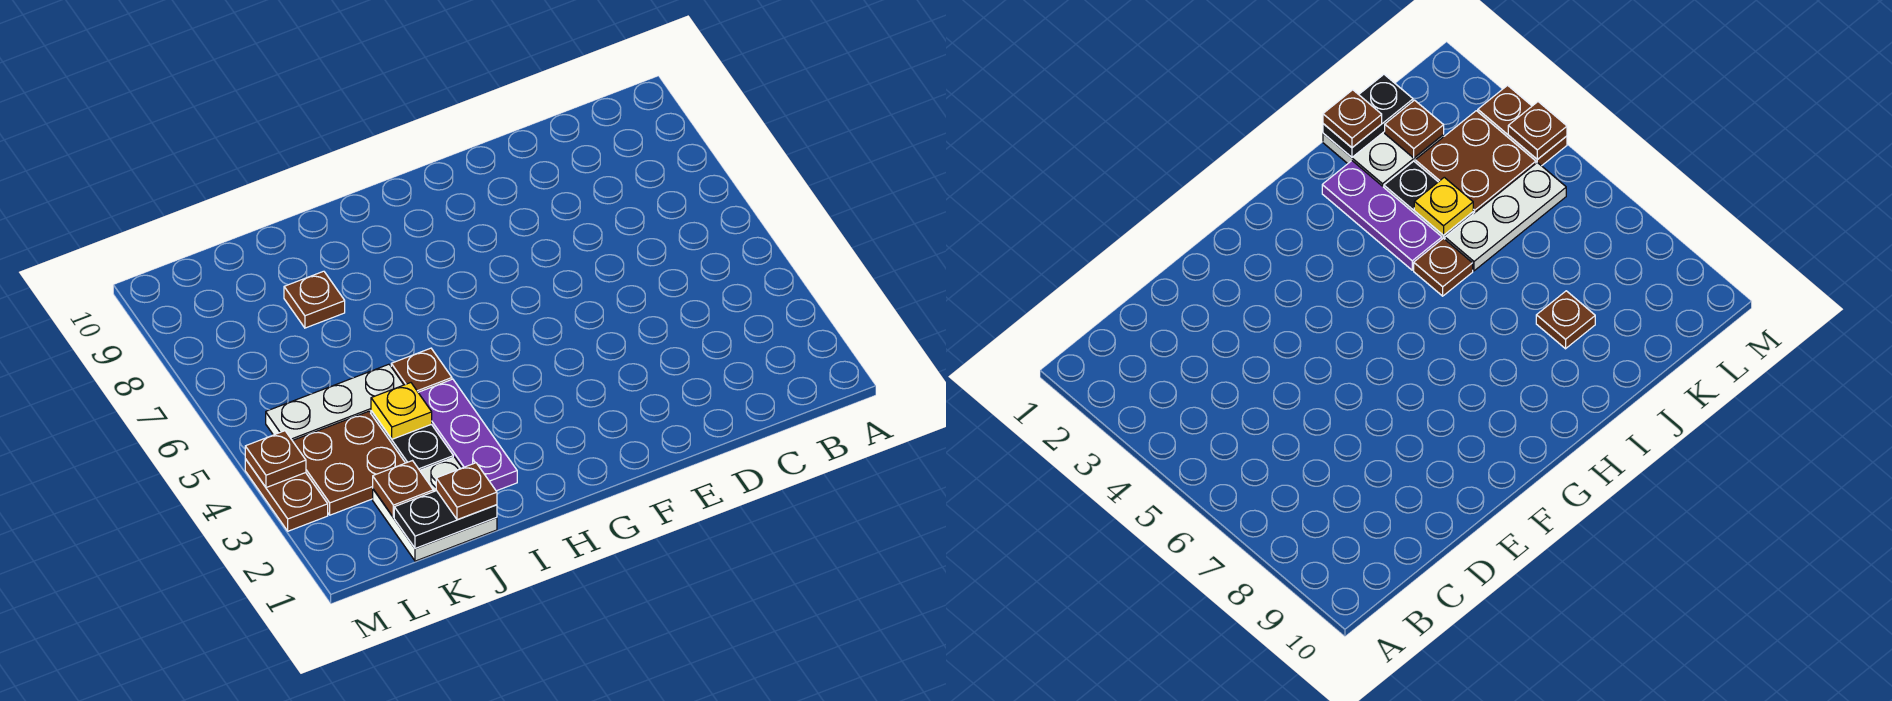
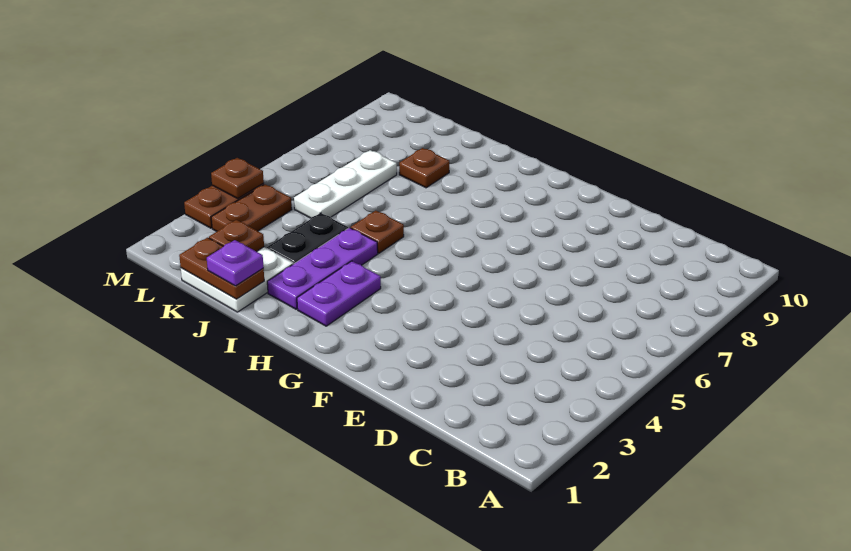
none -> purple 1x2 plate [297,261,381,326]
black 1x2 plate [394,491,497,549] -> brown 1x2 plate [179,238,264,299]
brown 1x1 plate [436,463,497,520] -> purple 1x1 plate [207,240,264,286]
yellow 1x1 plate [371,383,432,439] -> none
white 1x3 plate [266,364,404,441] -> white 1x3 plate turned to [294,150,397,218]
brown 2x2 plate [293,411,405,515] -> brown 1x2 plate [211,184,292,231]

